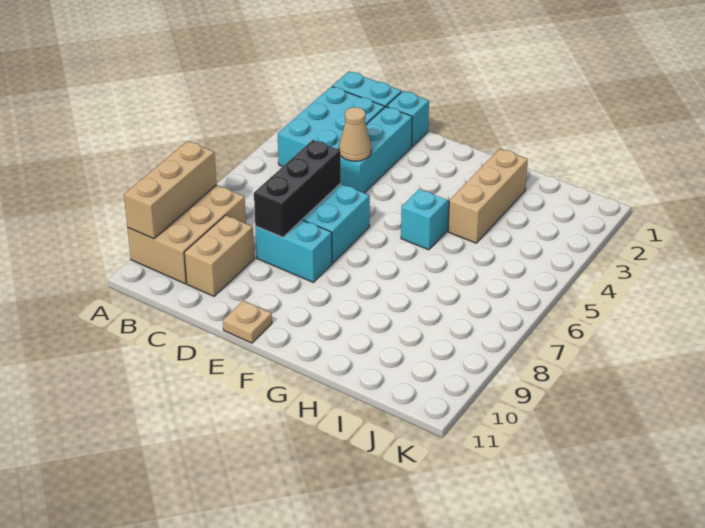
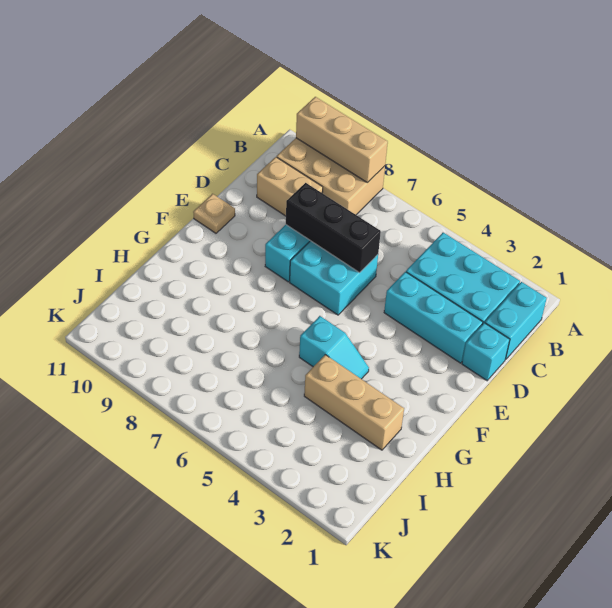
tan 1x1 cone [339,107,371,161] -> none

